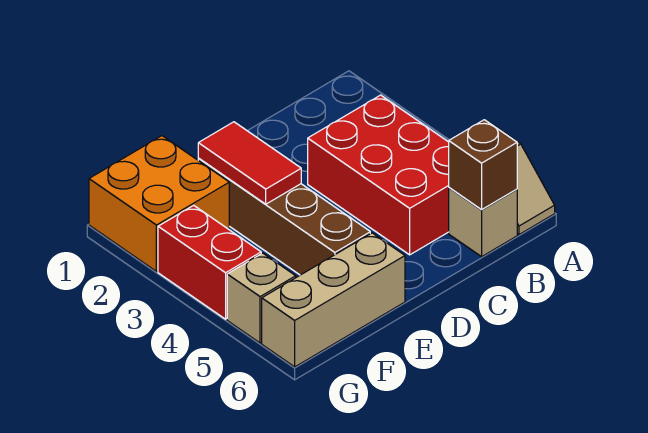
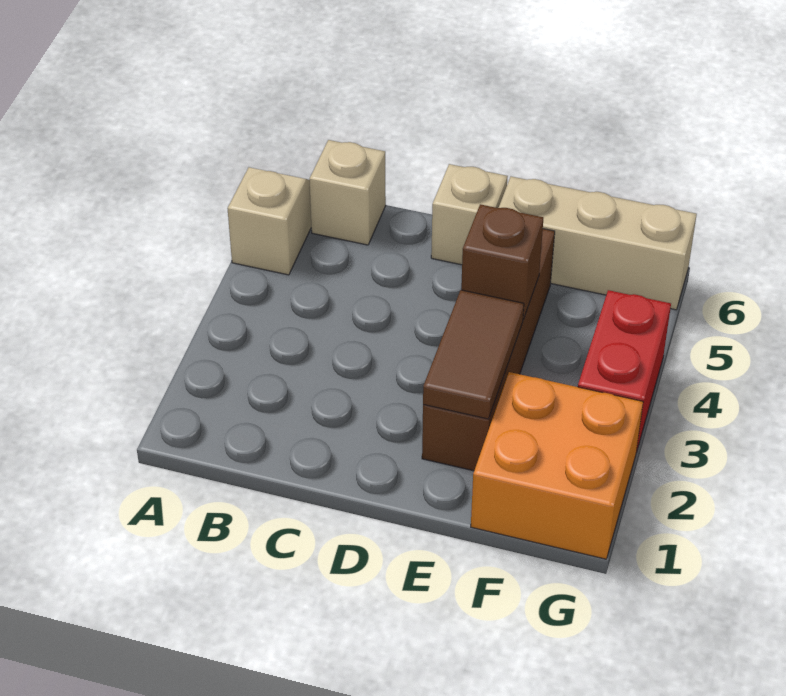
red 2x3 brick [308,95,449,255] -> none
brown 1x1 brick [449,120,517,210] -> brown 1x1 brick moved to [461,204,543,319]
red 1x2 tile [198,122,301,204] -> brown 1x2 tile [423,290,524,419]
tan 1x1 brick [227,253,296,343] -> tan 1x1 brick moved to [431,164,508,265]

